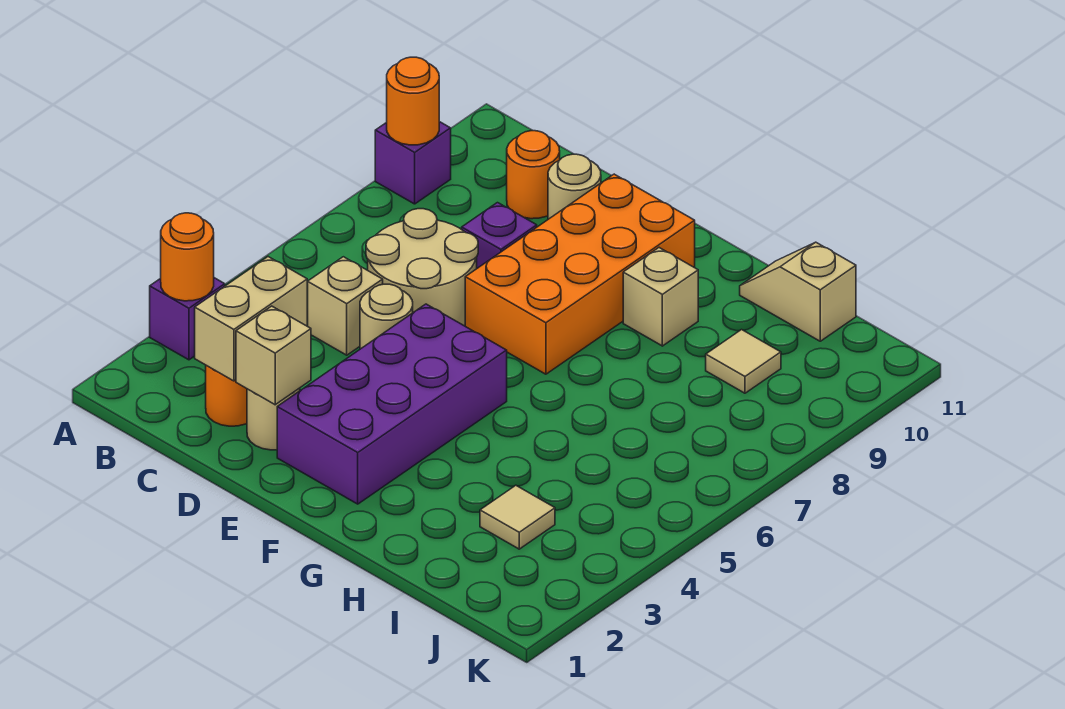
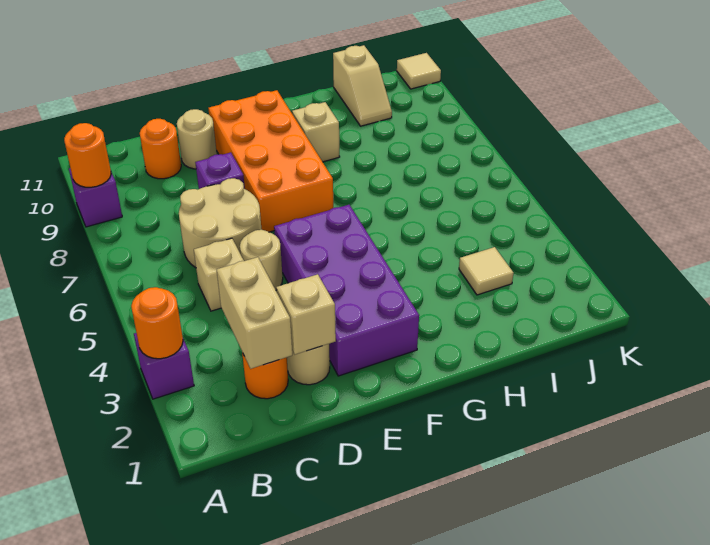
tan 1x2 slope [740,242,856,341] -> tan 1x2 slope turned to [333,45,392,126]
tan 1x1 tile [706,330,781,393] -> tan 1x1 tile moved to [397,53,441,89]

